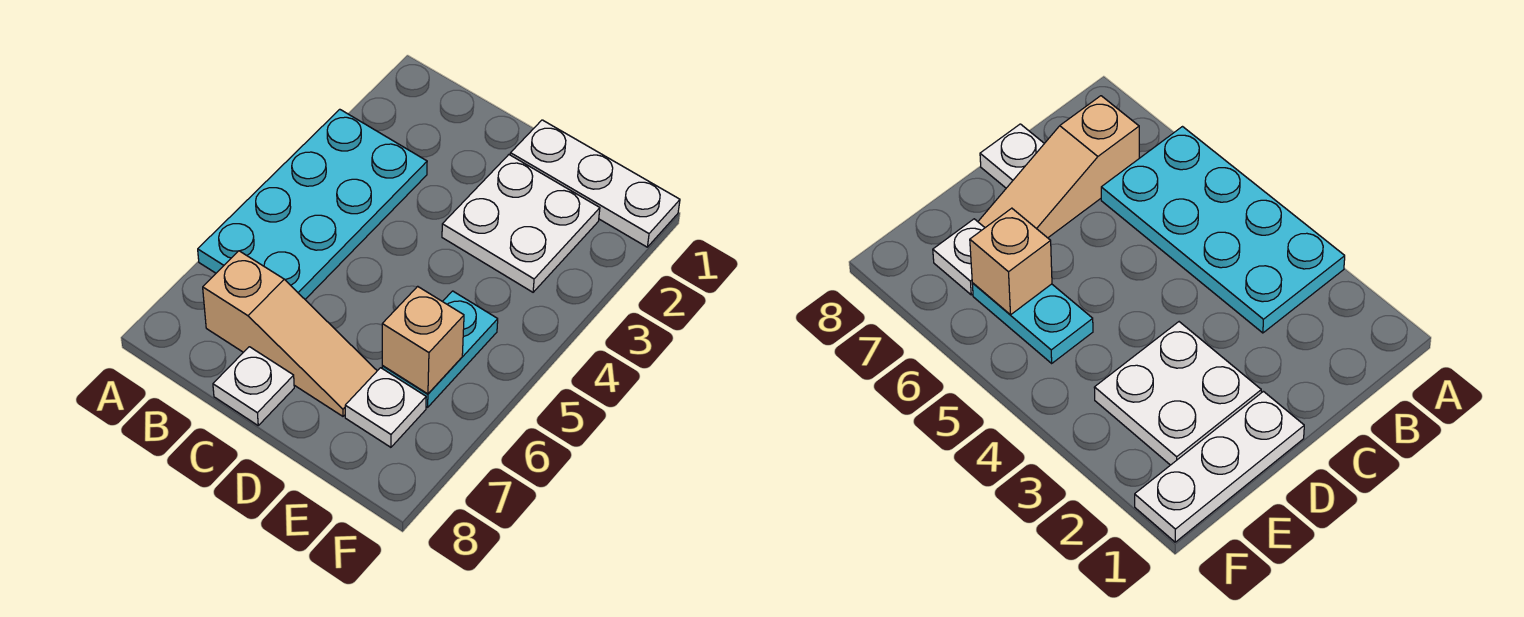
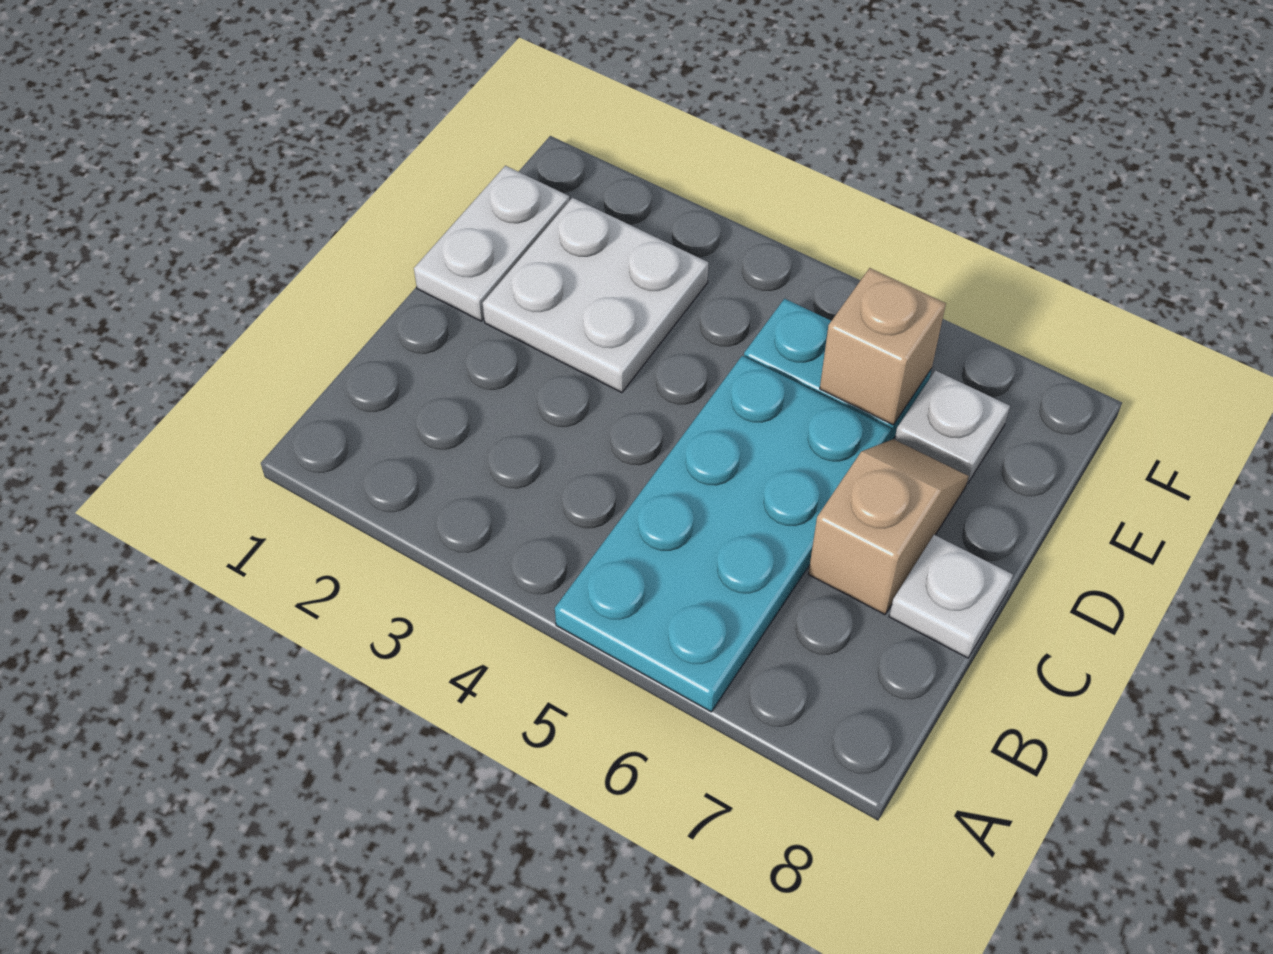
cyan 2x4 plate [198,109,427,299] -> cyan 2x4 plate turned to [555,356,891,712]
tan 1x3 slope [203,251,377,416] -> tan 1x2 slope [808,439,969,614]
white 1x3 plate [510,120,680,247] -> white 1x2 plate [414,166,569,321]

